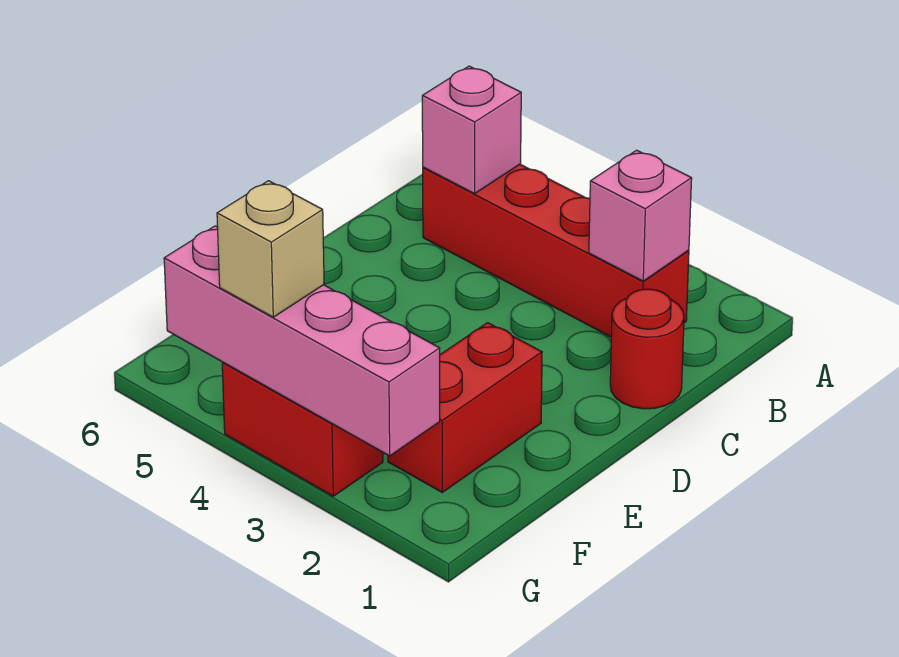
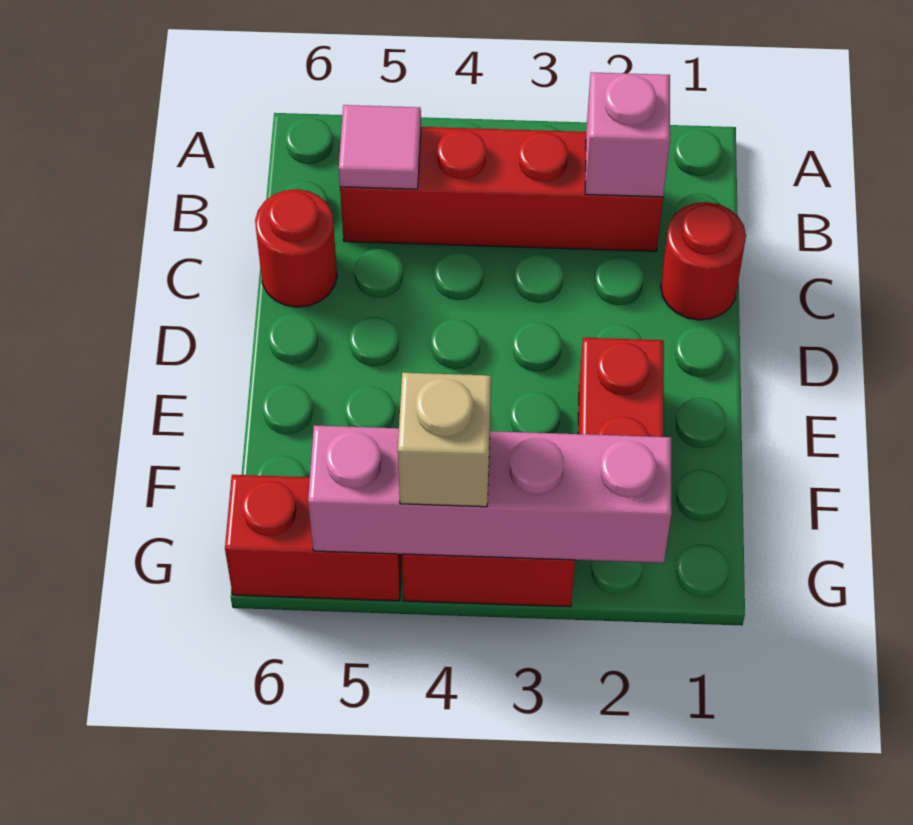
pink 1x1 brick [422,66,521,194] -> pink 1x1 tile [339,105,421,189]
none -> red 1x1 round brick [255,189,337,307]
none -> red 1x2 brick [225,475,402,601]

